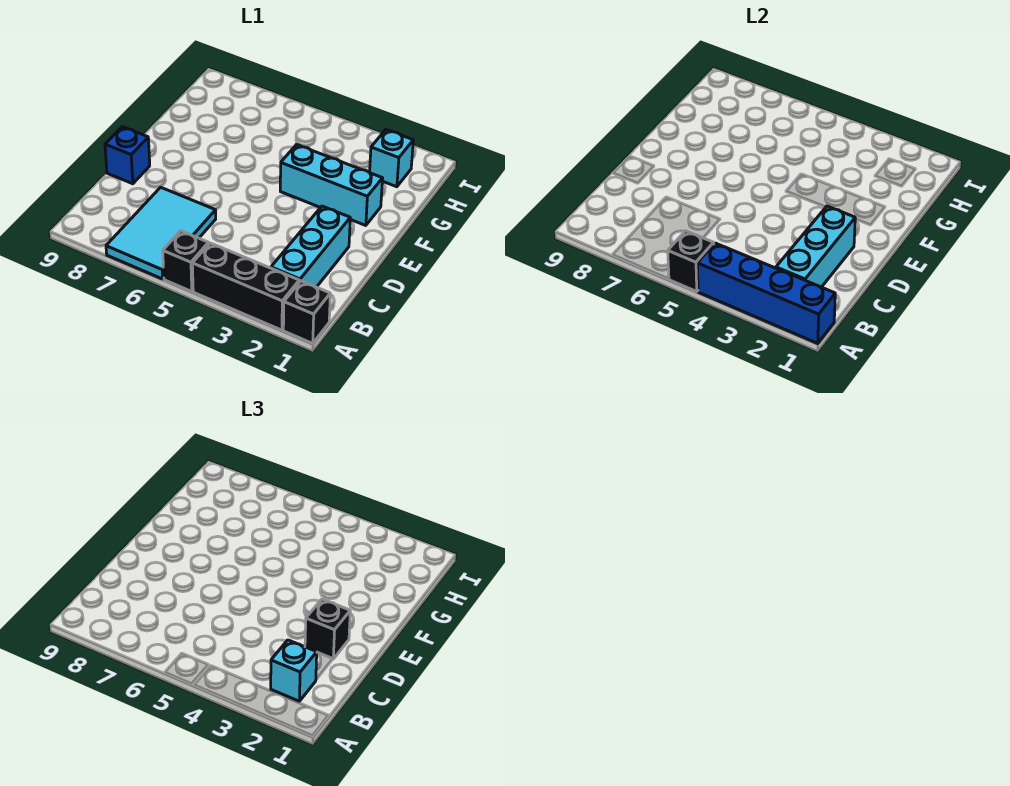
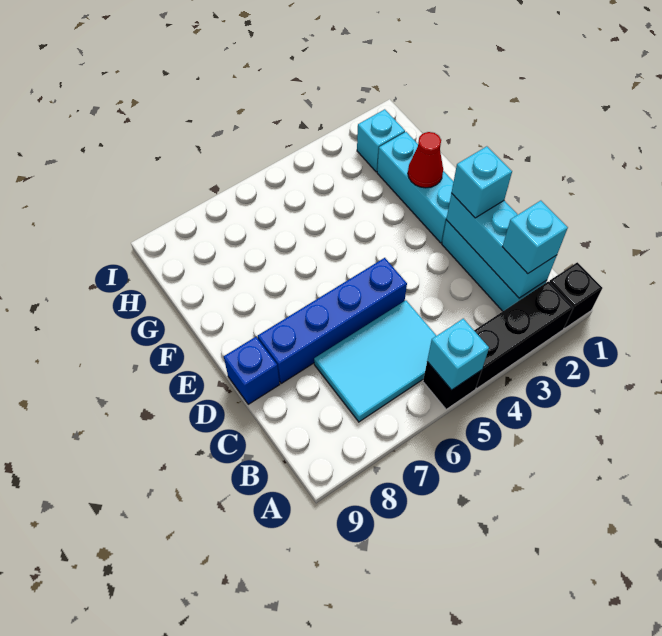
blue 1x4 brick [697,243,835,343] -> blue 1x4 brick moved to [258,258,407,384]
black 1x1 brick [668,231,714,292] -> cyan 1x1 brick [427,319,489,390]
cyan 2x3 tile [106,187,216,279] -> cyan 2x3 tile turned to [314,300,436,422]
black 1x1 brick [305,599,350,659] -> cyan 1x1 brick [452,146,512,218]
cyan 1x3 brick [280,145,383,226] -> cyan 1x3 brick turned to [377,132,454,243]
none -> red 1x1 cone [408,132,443,188]

